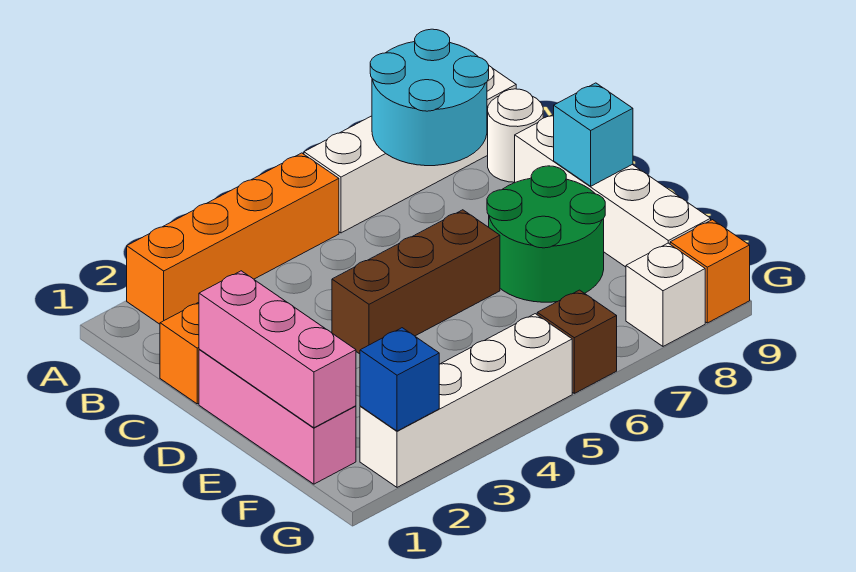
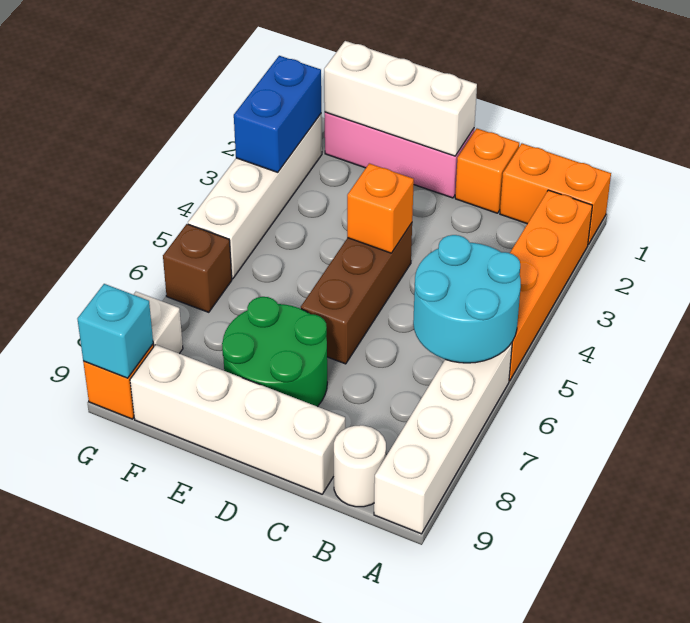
none -> orange 1x2 brick [500,144,611,245]
cyan 2x2 round brick [370,29,489,166] -> cyan 2x2 round brick moved to [413,235,521,363]
pink 1x3 brick [199,271,356,428] -> white 1x3 brick [324,41,477,156]
none -> orange 1x1 brick [347,163,414,253]
cyan 1x1 brick [554,83,633,186] -> cyan 1x1 brick moved to [78,284,153,378]
blue 1x1 brick [360,328,439,431] -> blue 1x2 brick [234,56,321,172]

